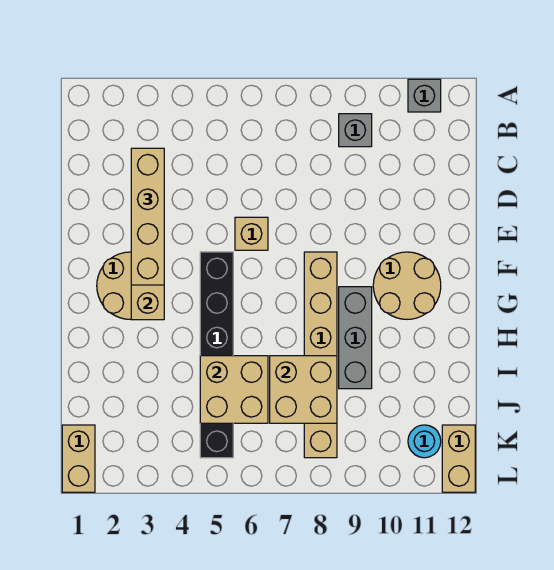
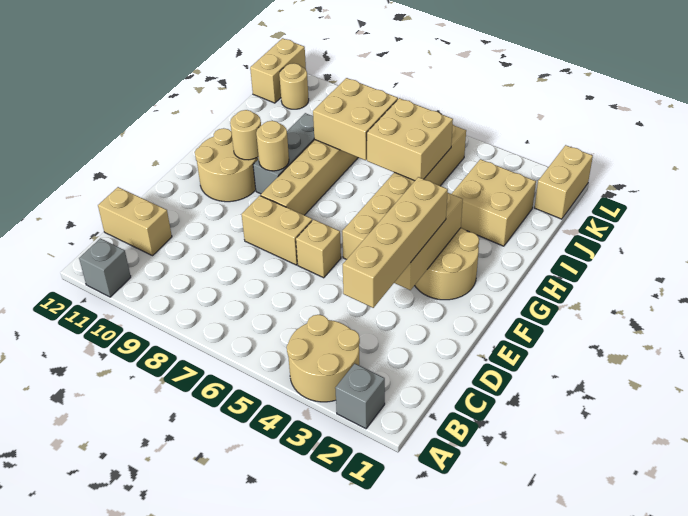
none -> tan 2x2 round brick [287,315,360,402]
grey 1x1 brick [339,114,372,147] -> grey 1x1 brick moved to [335,364,385,429]
none -> tan 1x2 brick [98,187,172,256]
none -> tan 1x2 brick [241,196,312,265]
black 1x6 brick [200,252,233,458] -> tan 1x6 brick [342,125,466,259]
none -> tan 1x1 round brick [256,121,289,171]
none -> tan 1x1 round brick [230,110,261,160]
none -> tan 2x2 brick [452,159,536,246]
cyan 1x1 round brick [408,425,441,458] -> tan 1x1 round brick [279,63,309,109]

